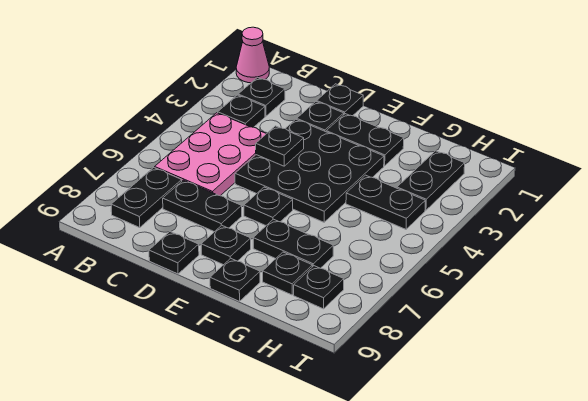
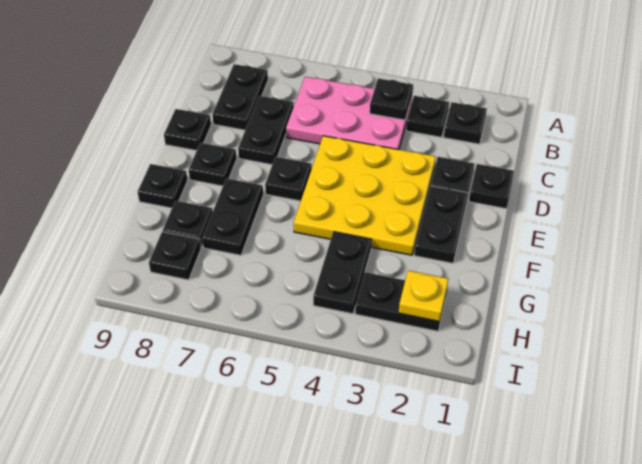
pink 1x1 cone [236,27,269,83] -> none
black 1x2 plate [111,167,182,228] -> black 1x2 plate turned to [212,64,268,130]
black 3x3 plate [235,119,384,222] -> yellow 3x3 plate [294,136,436,255]
black 1x1 plate [256,126,304,166] -> black 1x1 plate moved to [370,78,413,120]
none -> yellow 1x1 plate [399,271,448,322]

